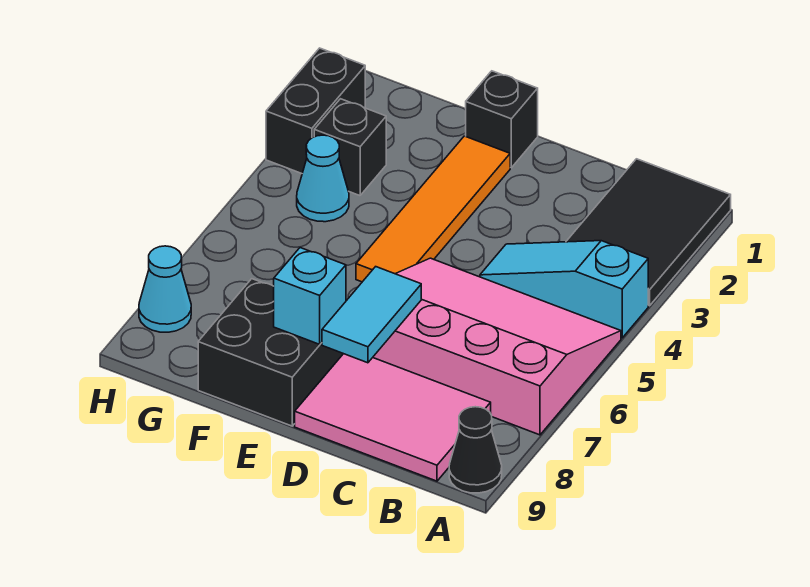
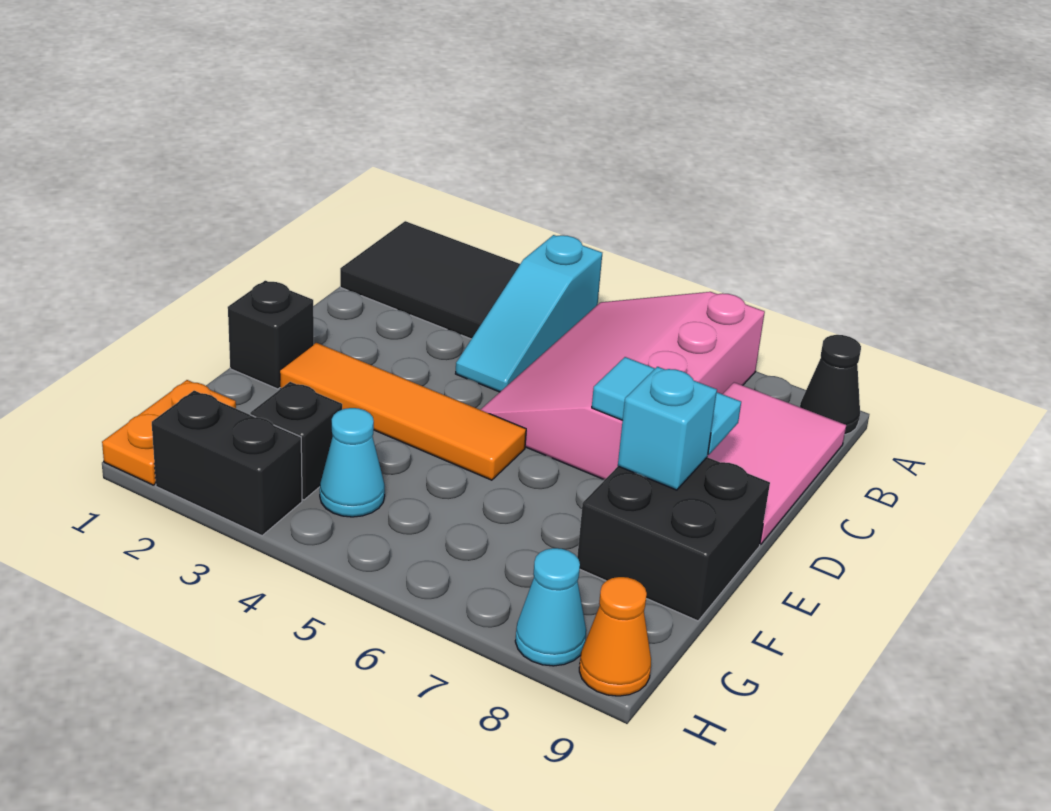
none -> orange 1x2 plate [102,380,236,485]
none -> orange 1x1 cone [579,577,651,696]

